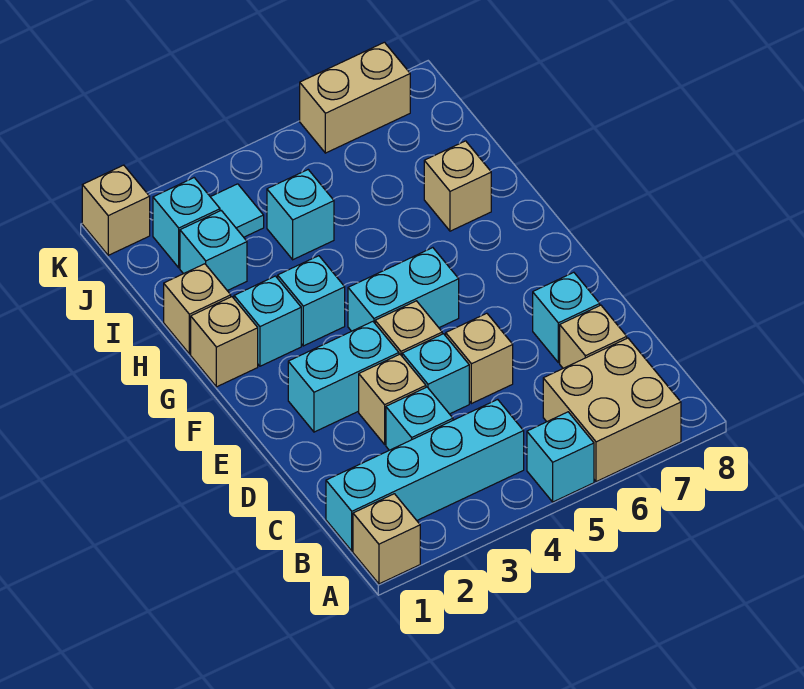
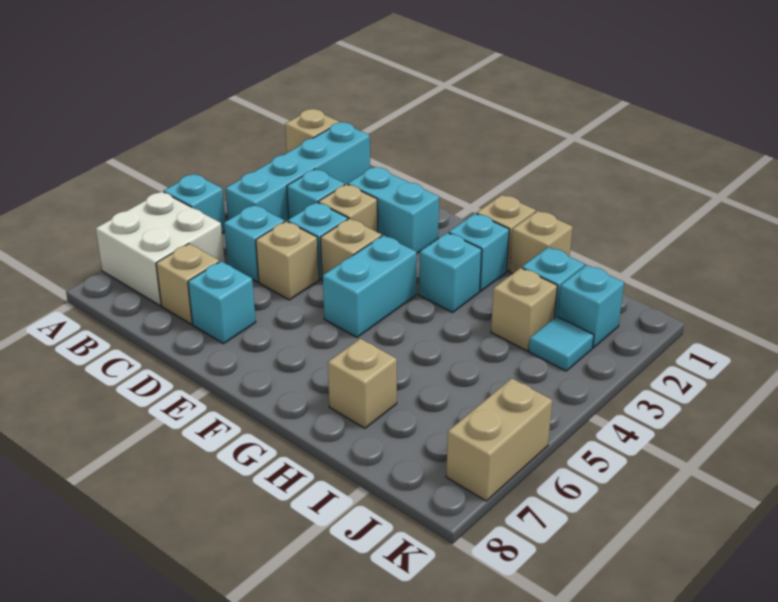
tan 2x2 brick [543,338,681,482] -> white 2x2 brick [96,192,225,306]
cyan 1x2 brick [288,322,399,432] -> cyan 1x2 brick turned to [348,167,439,253]
cyan 1x1 brick [267,170,334,260] -> cyan 1x1 brick moved to [224,205,285,282]
tan 1x1 brick [82,165,150,255] -> tan 1x1 brick moved to [491,268,557,351]

